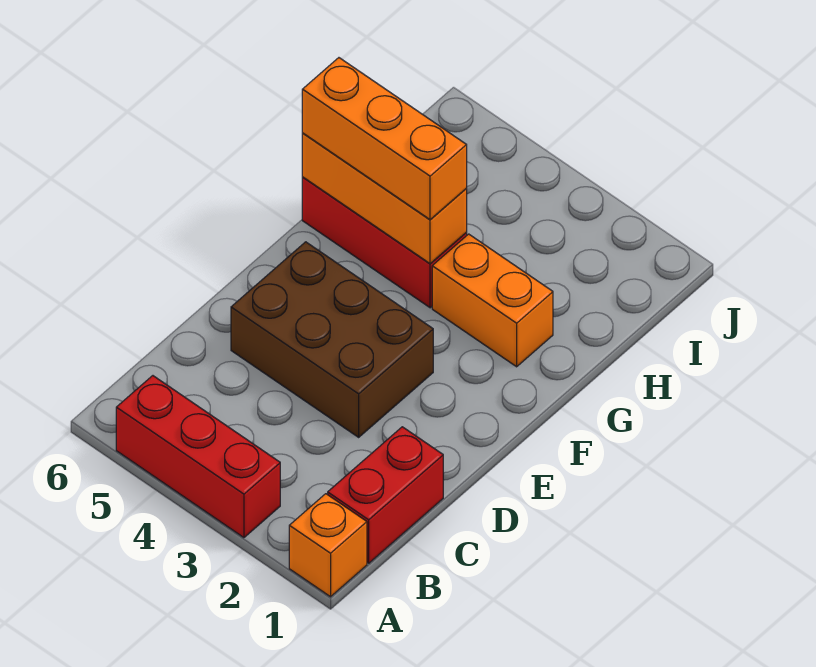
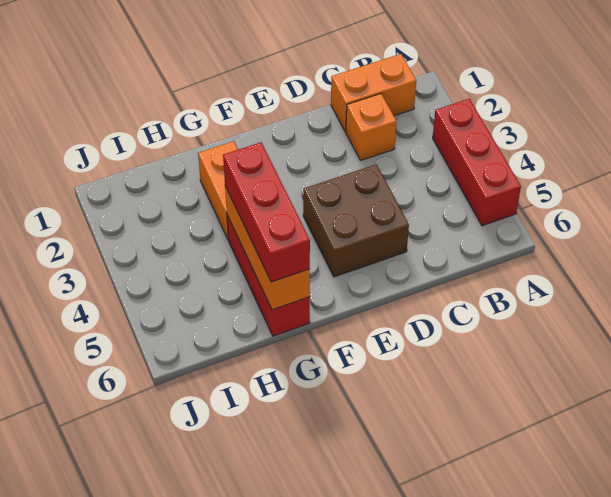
orange 1x1 brick [289,494,367,597] -> orange 1x1 brick moved to [346,94,396,161]
red 1x2 brick [328,427,443,563] -> orange 1x2 brick [331,54,416,132]
brown 2x3 brick [231,242,433,437] -> brown 2x2 brick [303,164,409,277]
orange 1x3 brick [302,58,467,220] -> red 1x3 brick [223,142,310,282]

